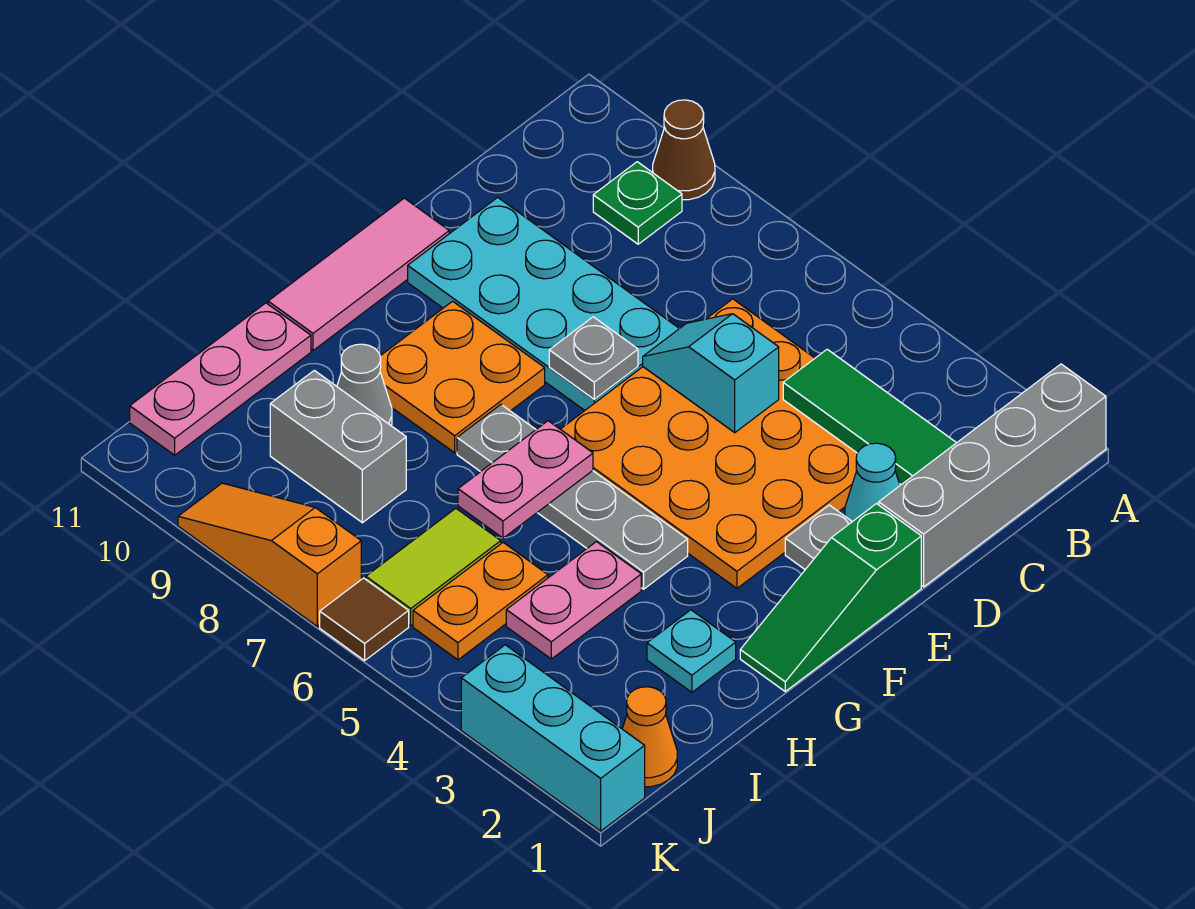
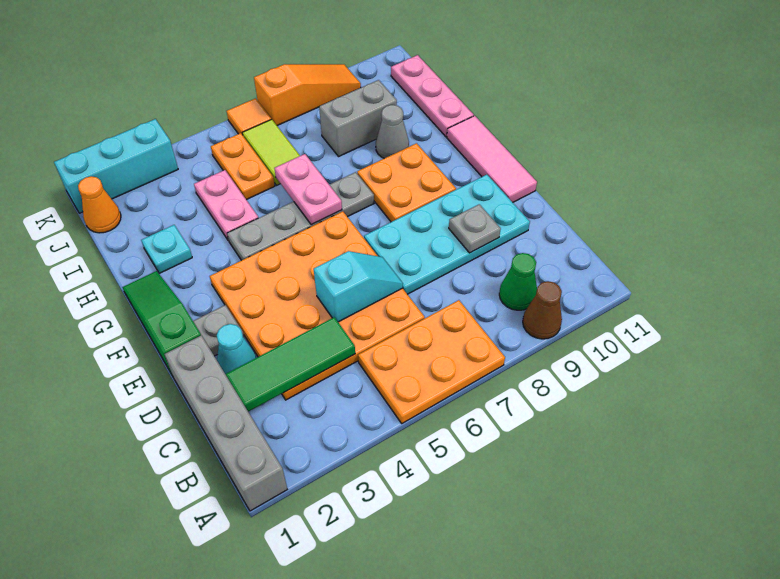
none -> orange 2x3 plate [358,300,505,423]
green 1x1 plate [593,162,682,244] -> green 1x1 cone [499,253,537,310]
grey 1x1 plate [549,317,638,399] -> grey 1x1 plate moved to [449,204,501,253]
brown 1x1 tile [320,578,409,661] -> orange 1x1 tile [227,98,271,135]

